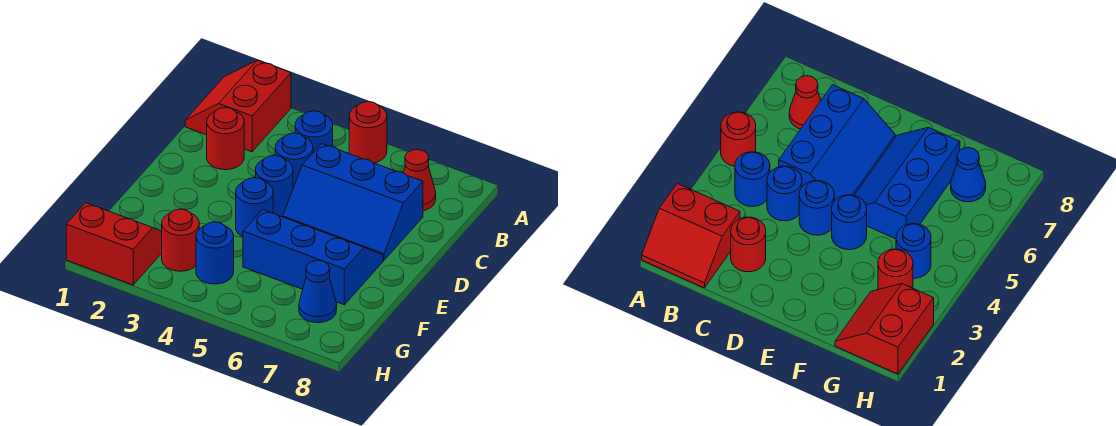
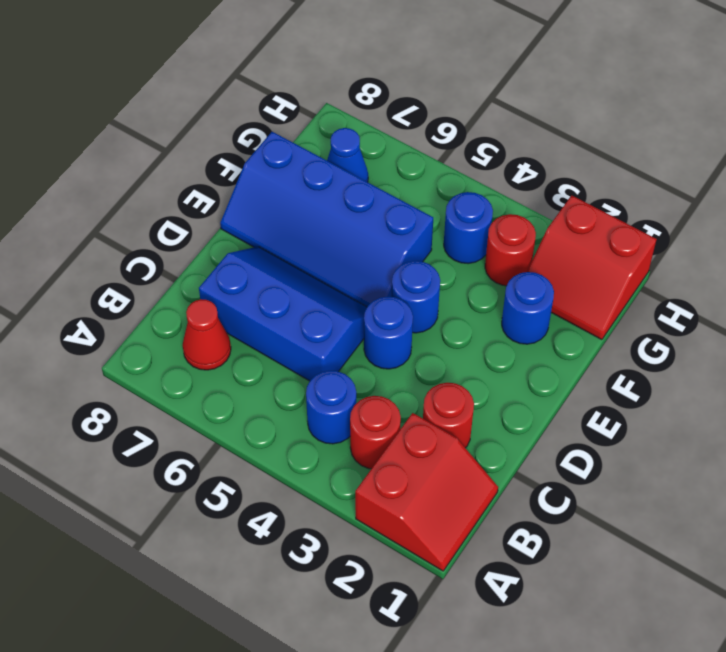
red 1x1 round brick [349,102,387,163] -> red 1x1 round brick moved to [350,396,401,469]
blue 1x1 round brick [275,133,313,188] -> blue 1x1 round brick moved to [502,272,554,344]
blue 2x3 slope [243,210,383,305] -> blue 2x4 slope [220,132,433,307]

